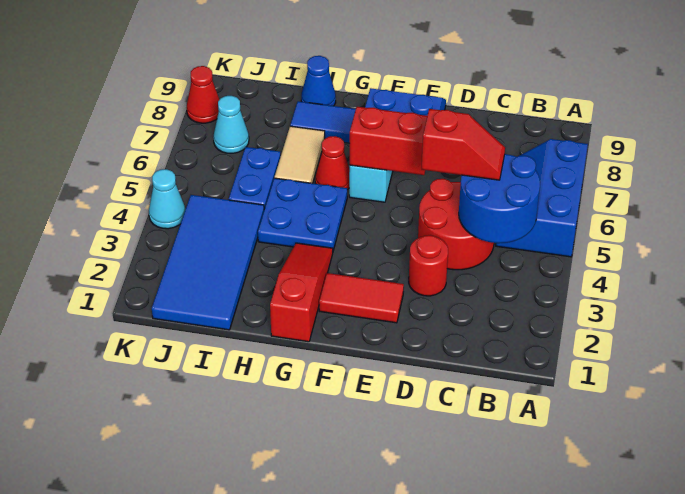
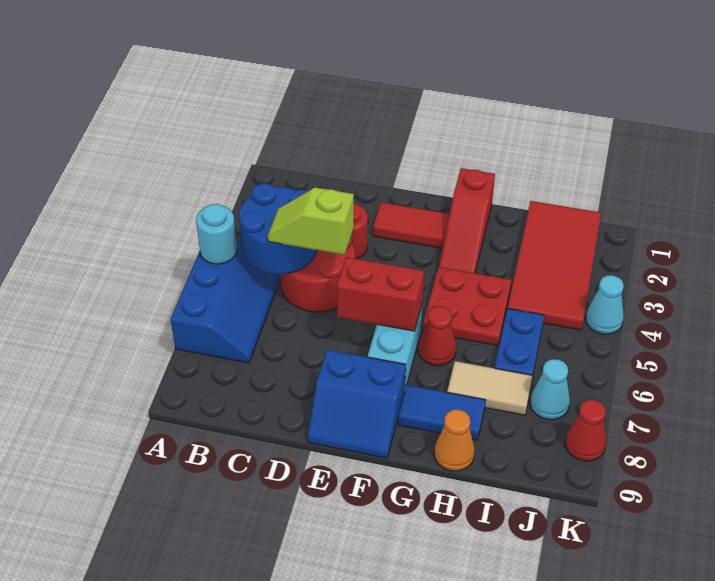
none -> cyan 1x1 round brick [196,204,237,264]
red 1x2 slope [422,109,505,180] -> lime 1x2 slope [268,187,354,255]
blue 2x2 plate [258,178,347,251] -> red 2x2 plate [423,267,511,346]
tan 1x2 tile [275,126,325,183] -> tan 1x2 tile turned to [447,361,533,415]
blue 1x1 cone [301,56,336,106] -> orange 1x1 cone [434,410,475,471]
blue 2x4 tile [152,195,264,330] -> red 2x4 tile [508,201,601,330]

